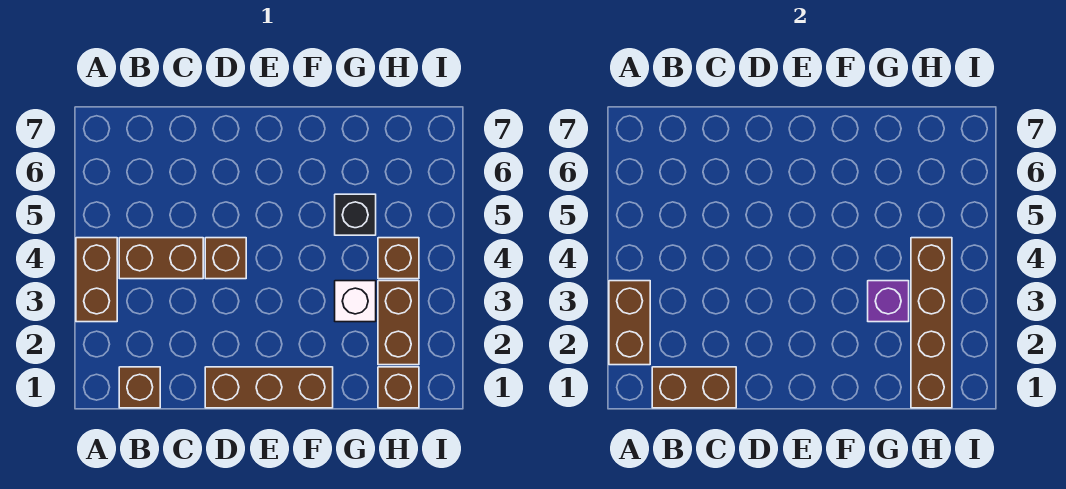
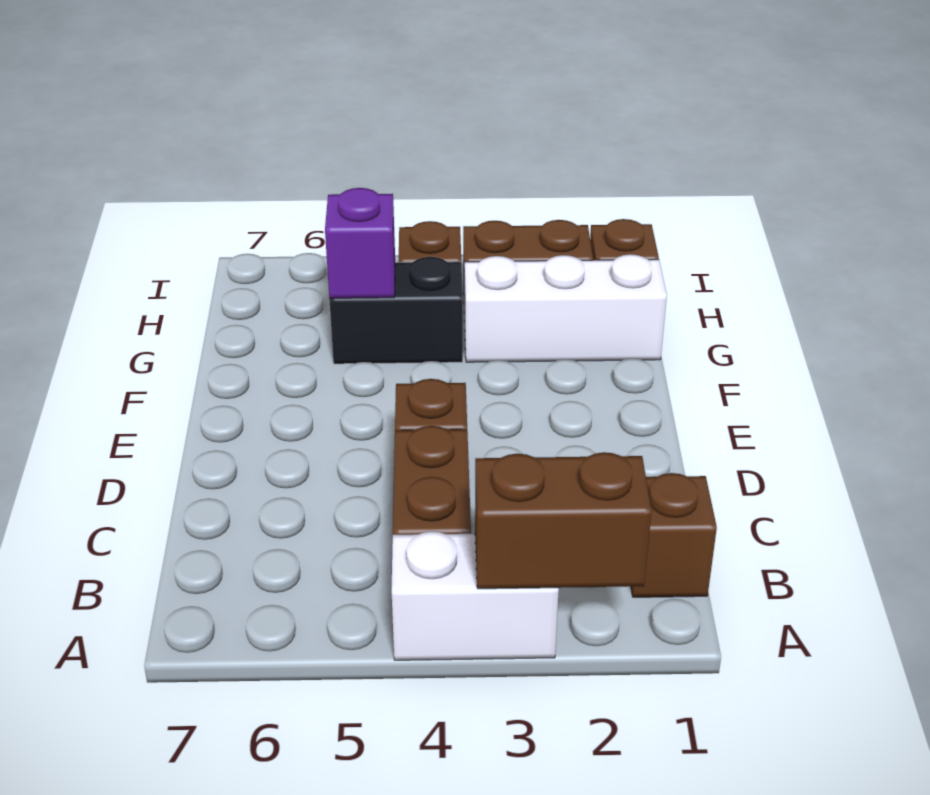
brown 1x2 brick [76,238,117,322] -> white 1x2 brick [392,531,559,660]
brown 1x2 brick [652,367,736,408] -> none
brown 1x3 brick [205,367,333,408] -> none
white 1x1 brick [335,281,376,322] -> white 1x3 brick [465,254,667,362]
purple 1x1 brick [868,281,909,322] -> purple 1x1 brick moved to [325,188,395,298]
black 1x1 brick [335,194,376,235] -> black 1x2 brick [329,257,463,364]
brown 1x4 brick [911,238,952,408] -> none

